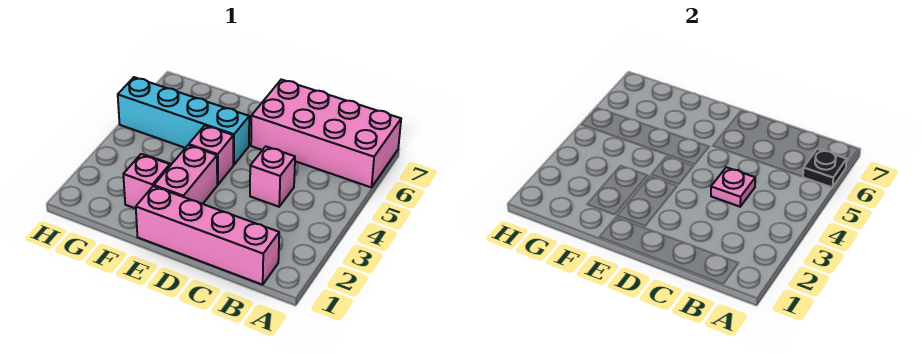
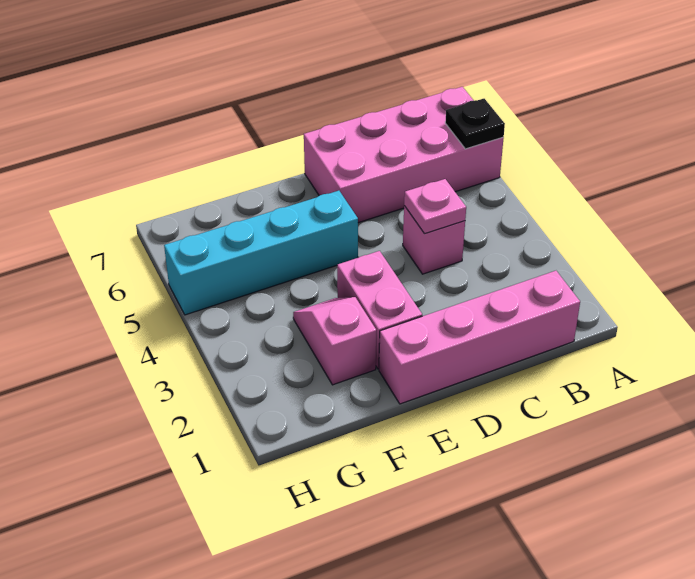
pink 1x1 brick [189,126,233,185] -> none

